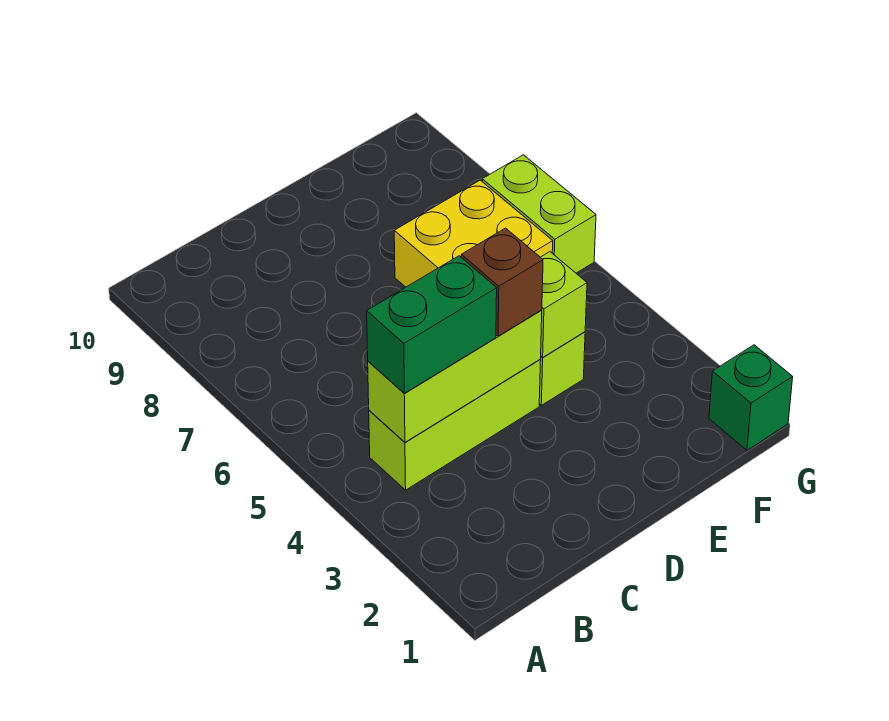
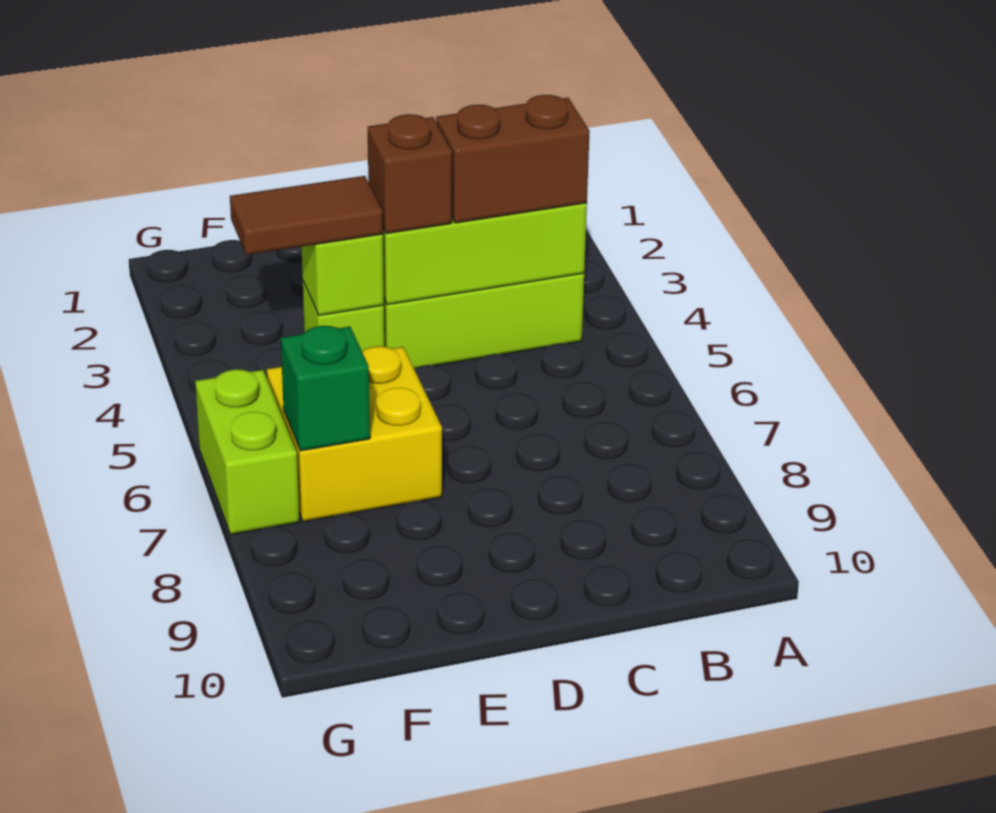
green 1x2 brick [367,256,497,394] -> brown 1x2 brick [436,95,590,223]
none -> brown 1x2 tile [230,176,383,255]
green 1x1 brick [709,345,793,450] -> green 1x1 brick moved to [281,326,370,451]

